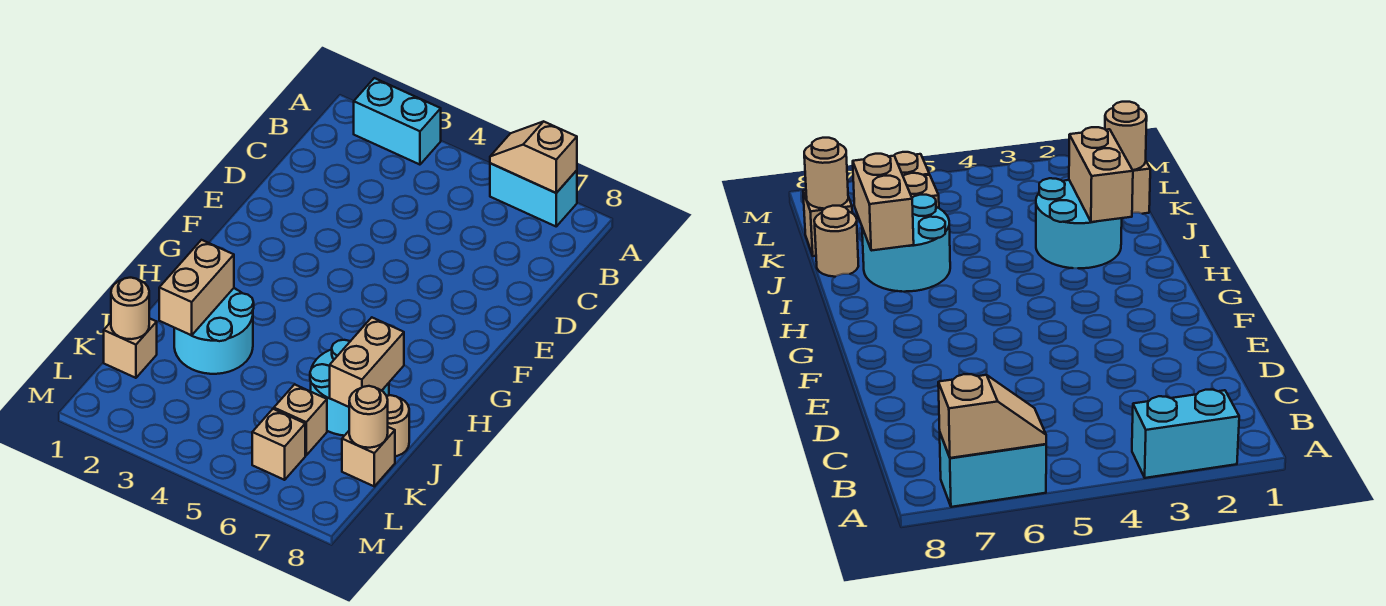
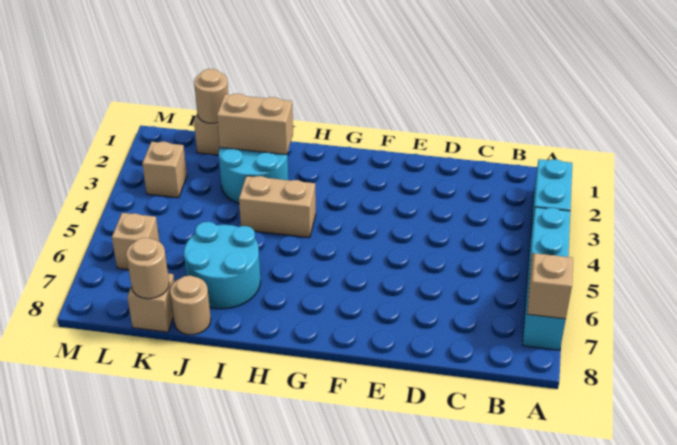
cyan 1x2 brick [490,163,577,226] -> cyan 1x4 brick [523,207,570,350]
tan 1x2 brick [330,318,404,407] -> tan 1x2 brick moved to [239,176,316,238]
tan 1x1 brick [274,384,327,455] -> tan 1x1 brick moved to [142,142,187,198]

